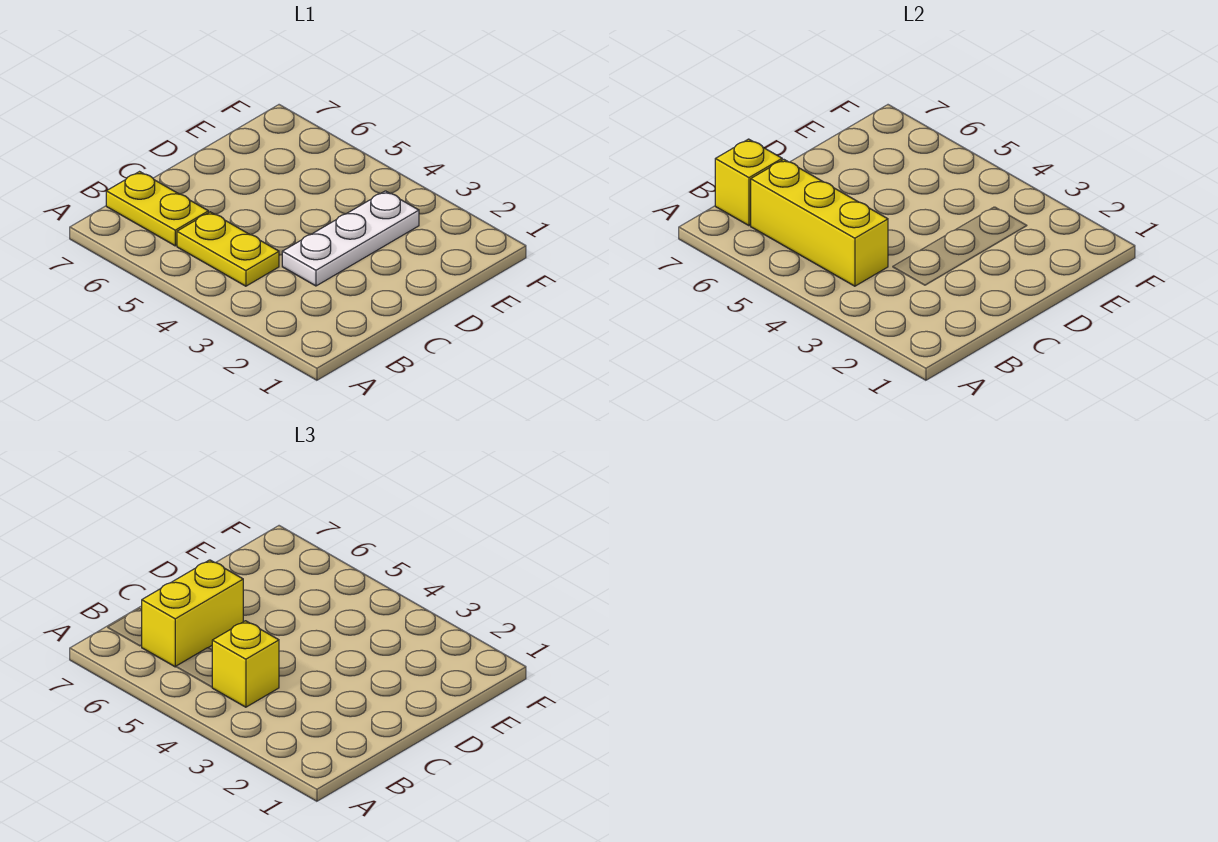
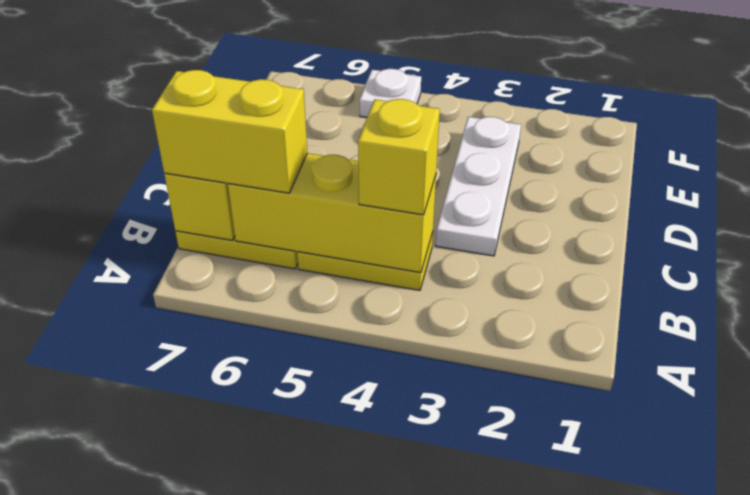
yellow 1x2 brick [142,560,243,667] -> yellow 1x2 brick turned to [152,70,307,193]
none -> white 1x1 plate [359,69,421,117]

